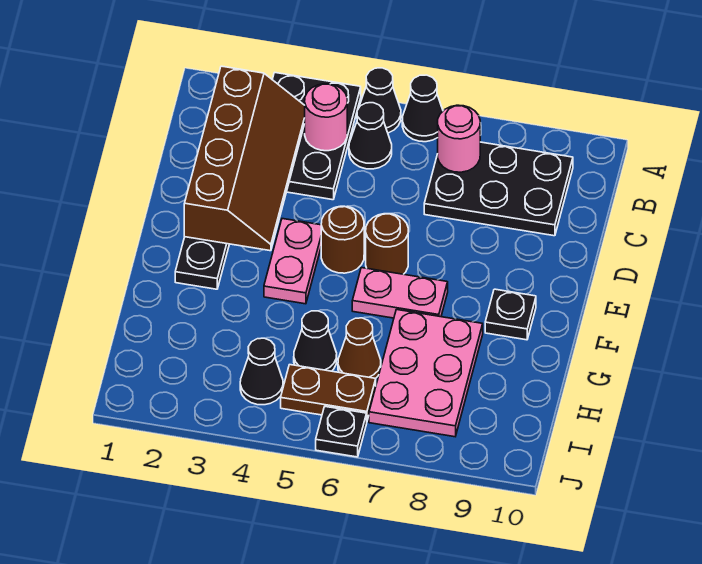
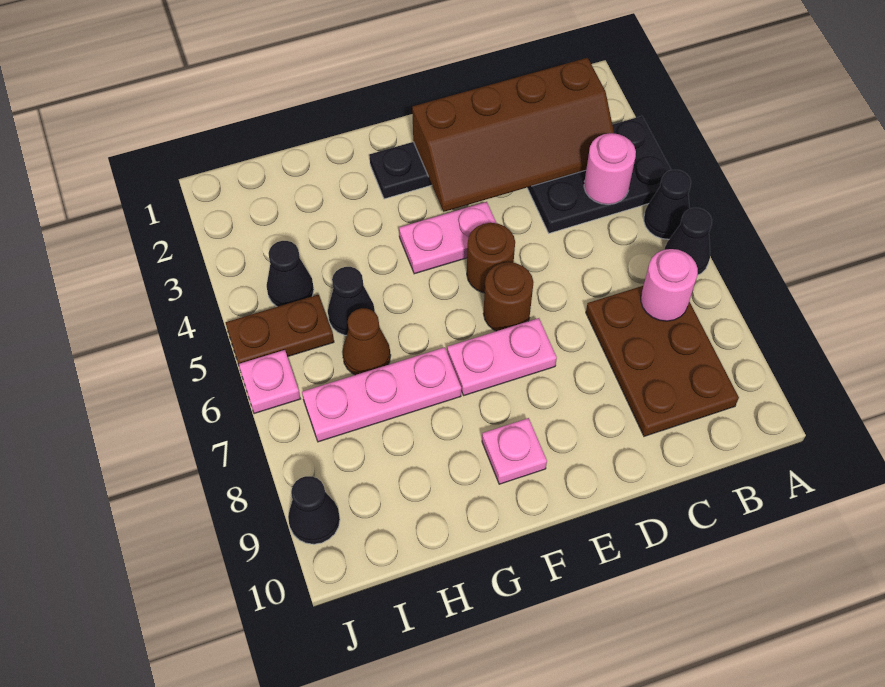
black 1x1 cone [349,103,392,169] -> black 1x1 cone moved to [288,476,340,544]
black 2x3 plate [424,142,573,236] -> brown 2x3 plate [586,286,739,436]
pink 1x2 plate [352,268,448,318] -> pink 1x2 plate turned to [447,318,557,396]
black 1x1 plate [485,289,536,340] -> pink 1x1 plate [482,418,547,484]
pink 2x3 plate [369,310,483,437] -> pink 1x3 plate [302,347,461,442]
brown 1x2 plate [281,365,376,420] -> brown 1x2 plate turned to [225,295,334,364]
black 1x1 plate [316,407,367,457] -> pink 1x1 plate [238,350,300,414]

